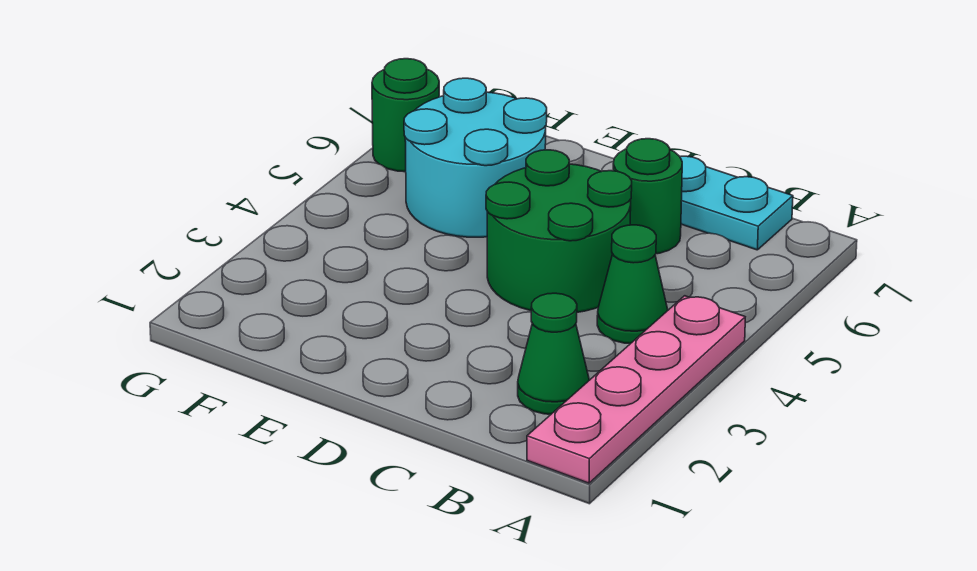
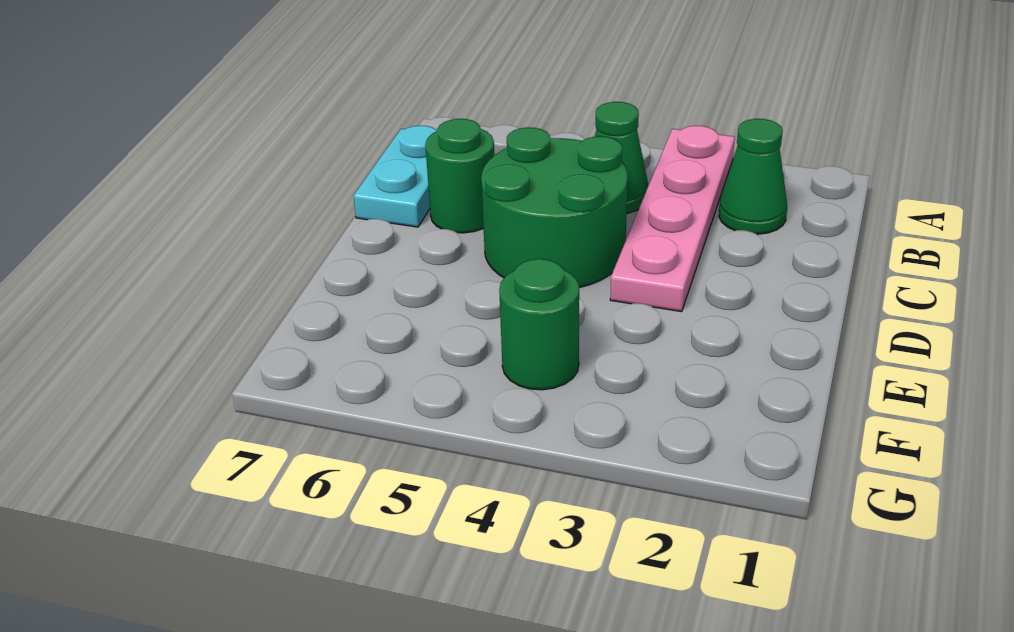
pink 1x4 plate [527,296,745,483] -> pink 1x4 plate turned to [610,126,735,312]
cyan 2x2 round brick [404,78,547,237] -> none
green 1x1 round brick [372,59,439,172] -> green 1x1 round brick moved to [499,259,579,390]

